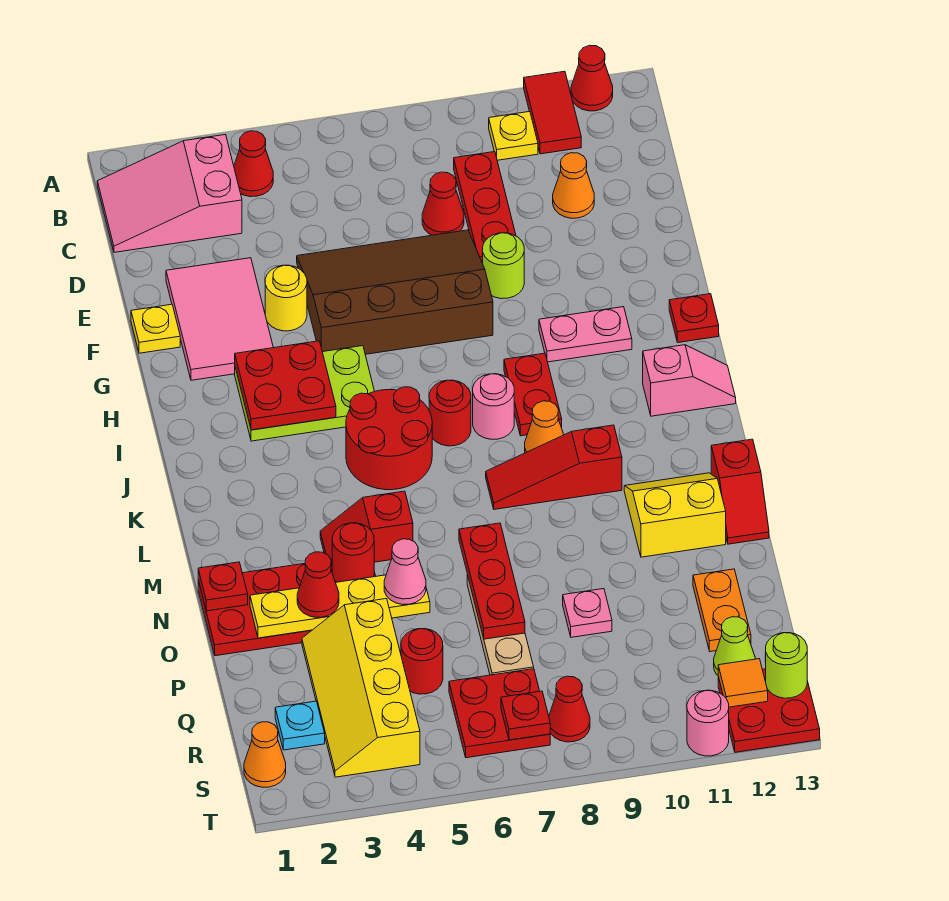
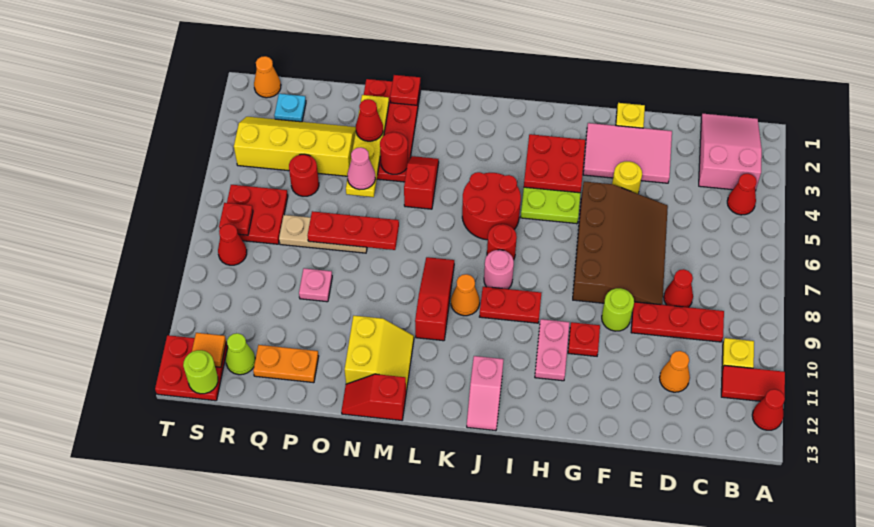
red 1x1 plate [669,294,719,343] -> red 1x1 plate moved to [568,322,600,356]
pink 1x1 round brick [687,690,729,756] -> none

